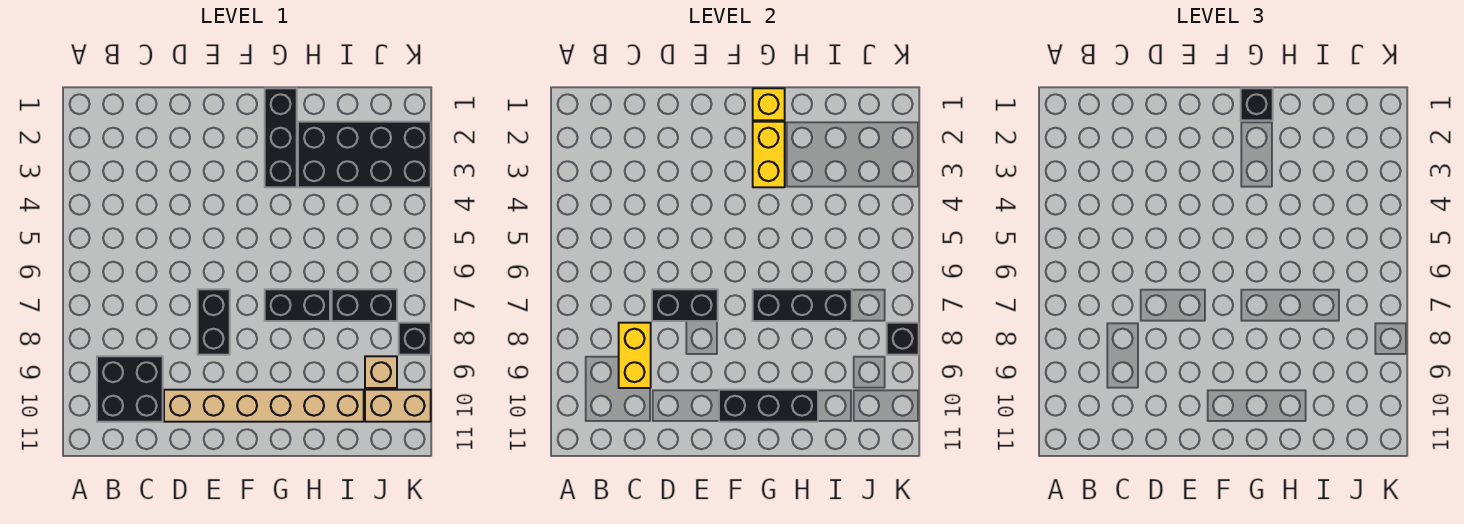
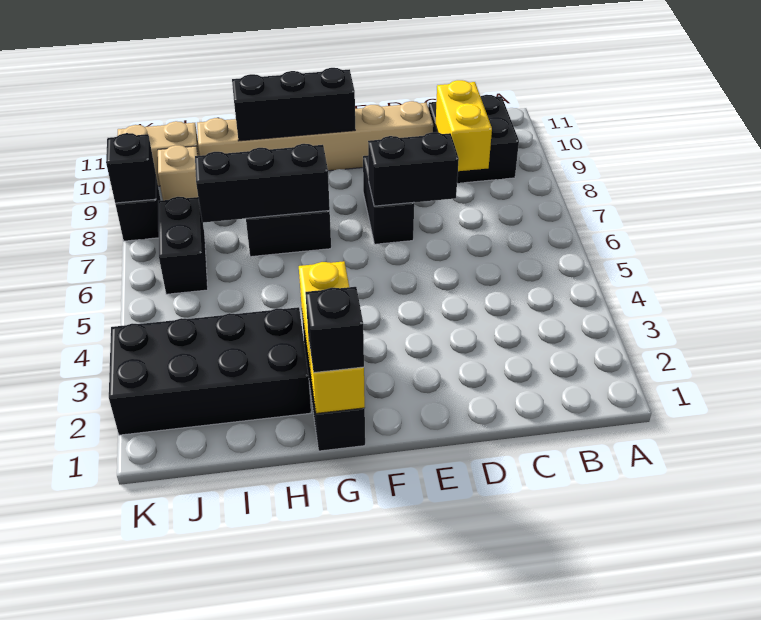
black 1x2 brick [332,289,397,321] -> black 1x2 brick turned to [158,197,208,294]

